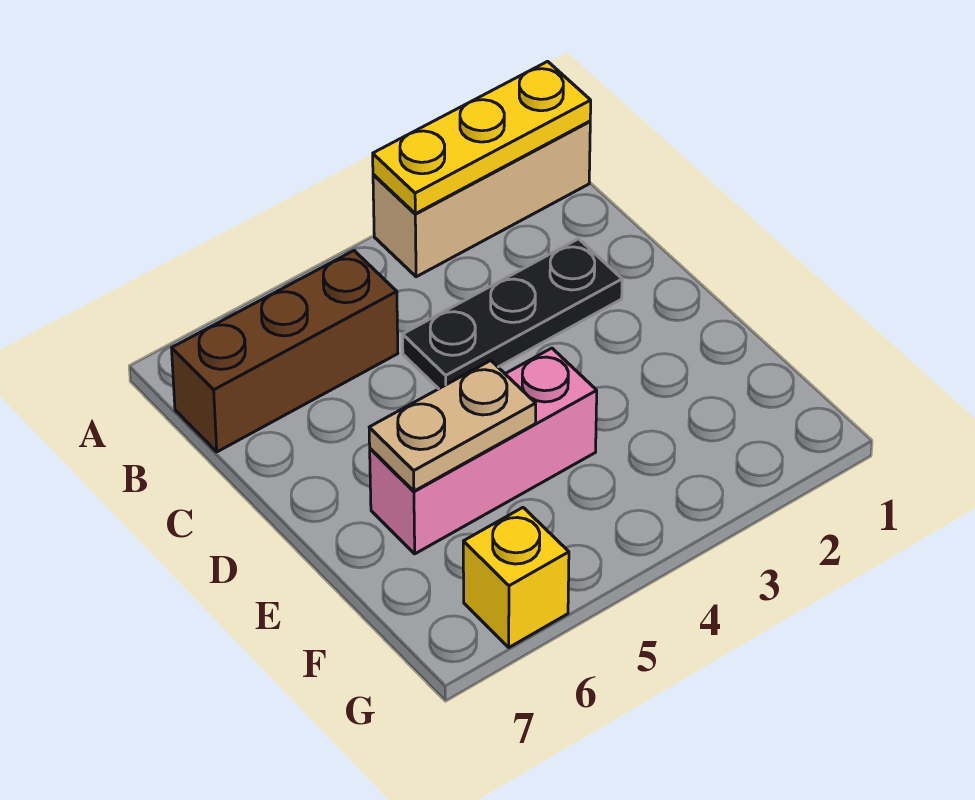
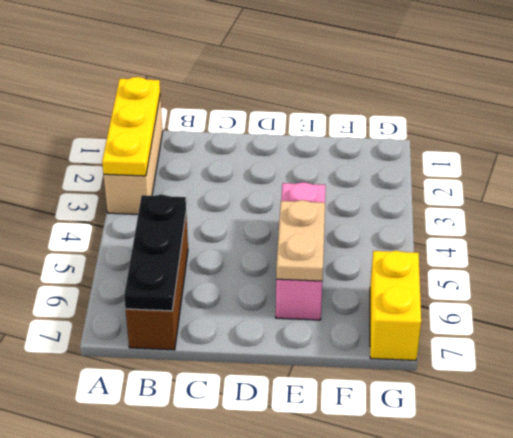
black 1x3 plate [403,239,622,389] -> black 1x3 plate moved to [124,195,186,311]
yellow 1x1 brick [463,508,569,647] -> yellow 1x2 brick [370,251,421,360]

